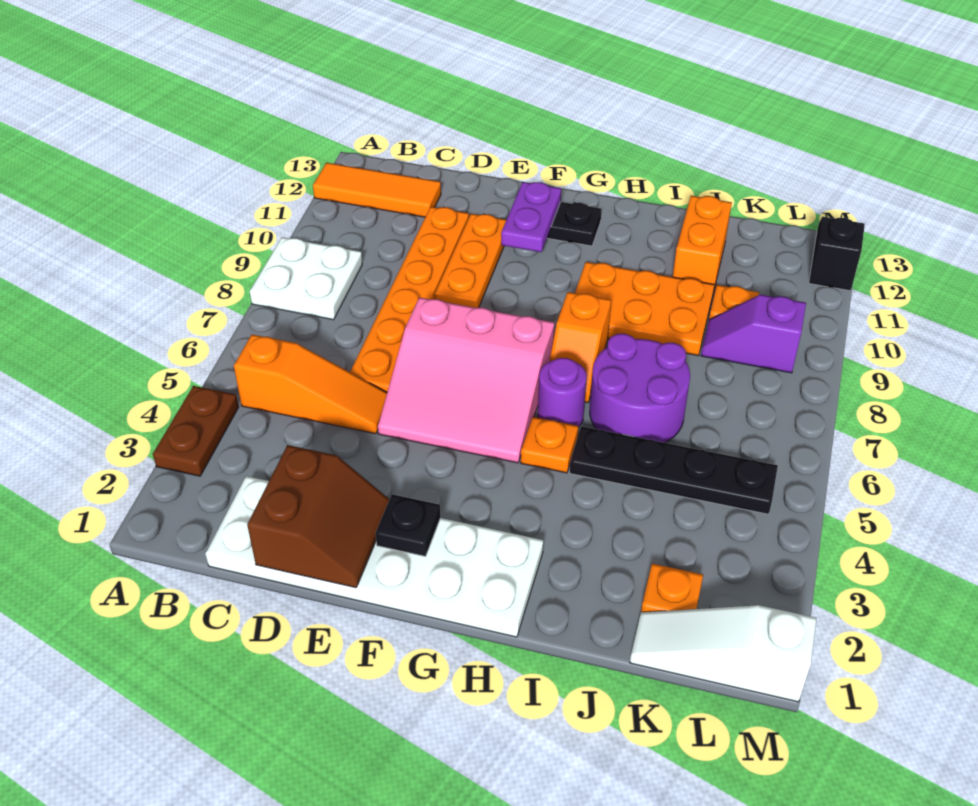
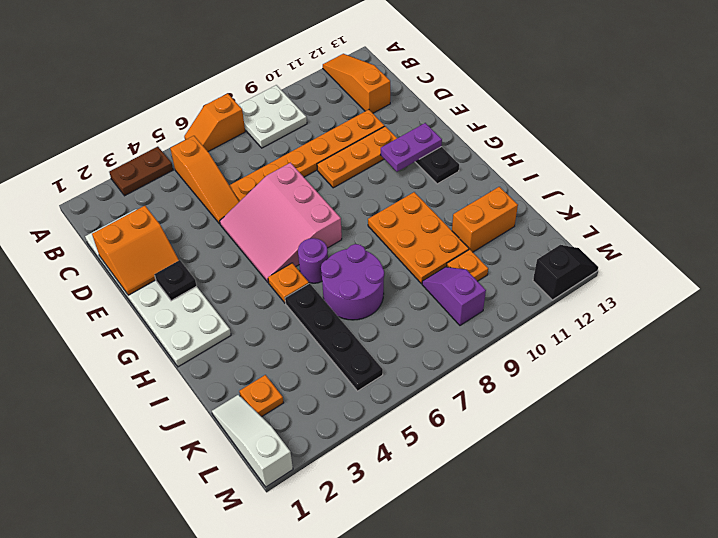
orange 1x3 tile [313,163,441,217] -> orange 1x3 slope [323,54,390,113]
brown 2x2 slope [247,445,389,588] -> orange 2x2 slope [92,206,179,295]
orange 1x2 slope [549,292,611,403] -> orange 1x2 slope moved to [184,93,245,152]

